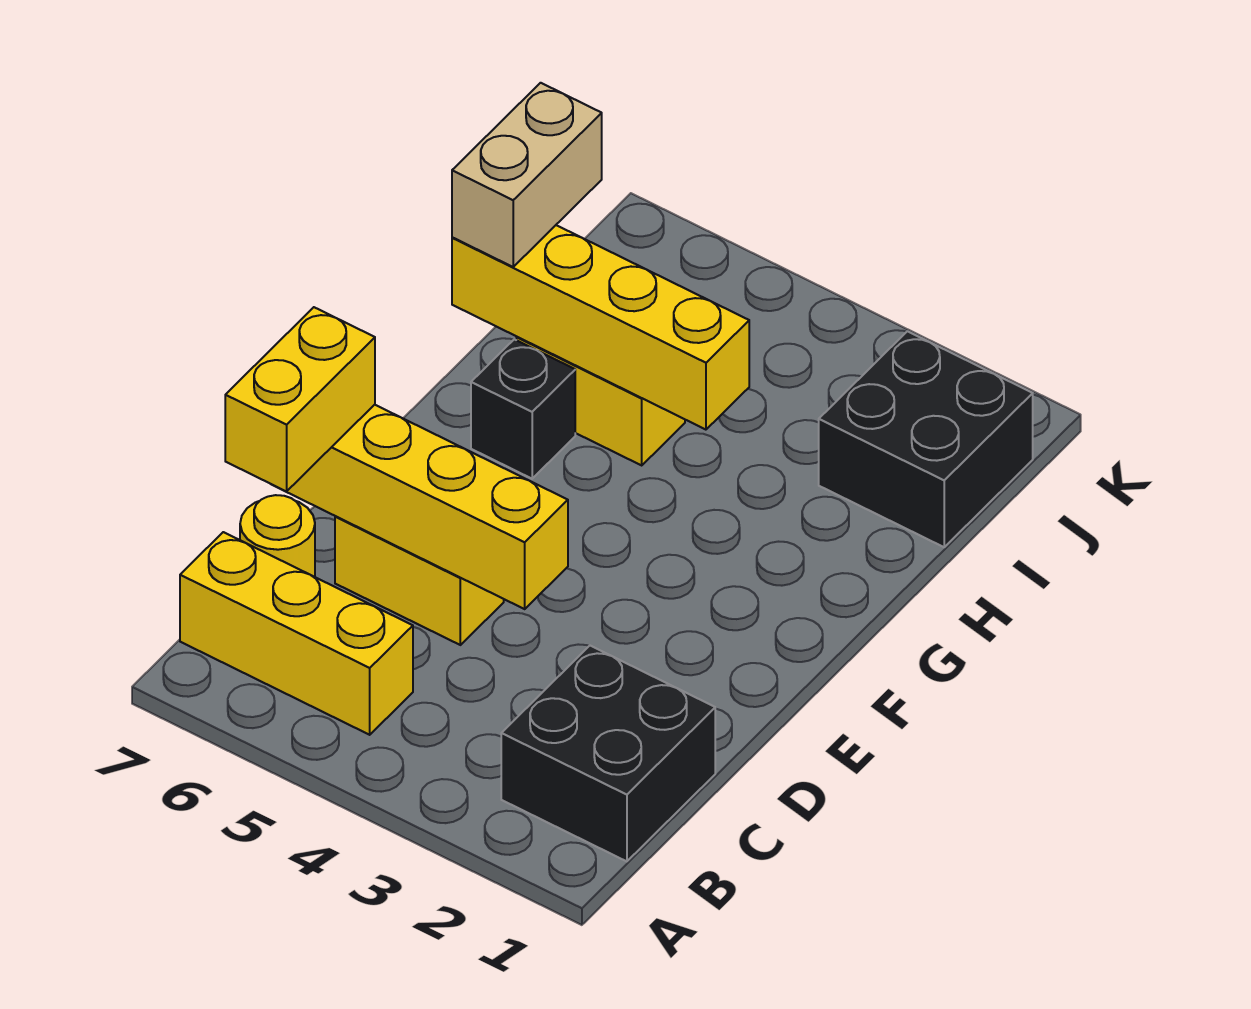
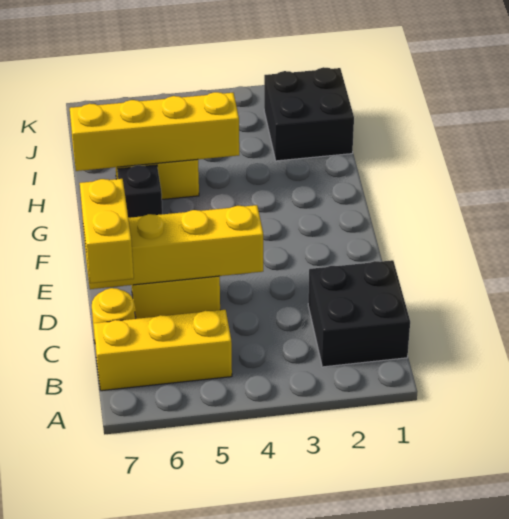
tan 1x2 brick [452,83,602,267] -> none

